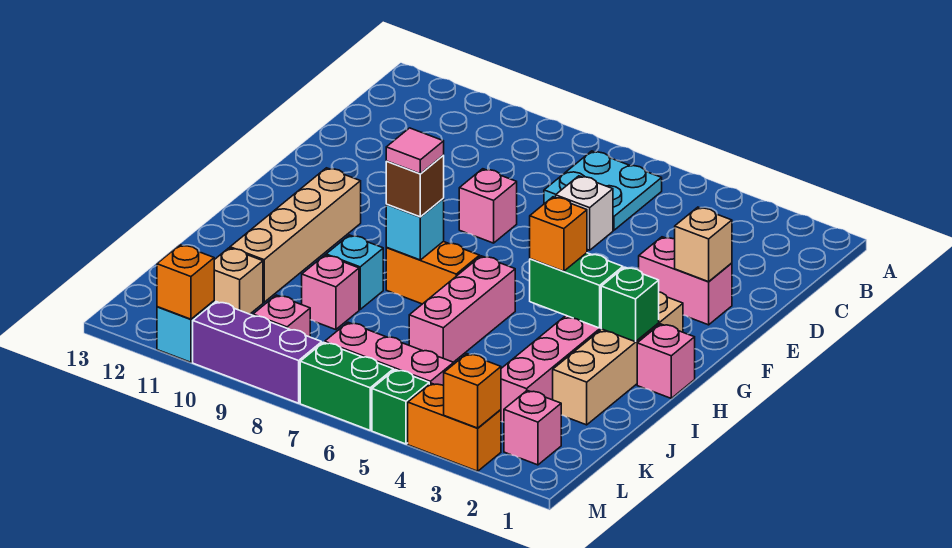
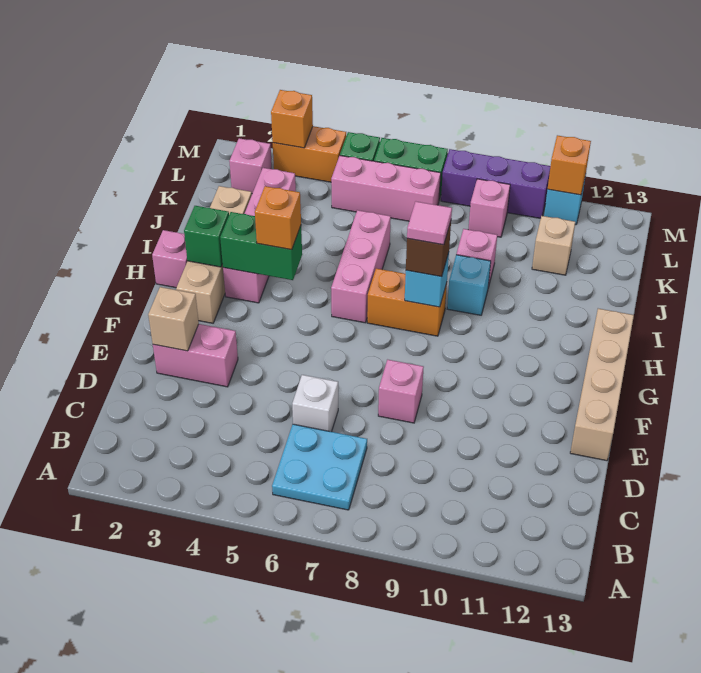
tan 1x4 brick [230,168,361,302] -> tan 1x4 brick moved to [570,309,634,461]

